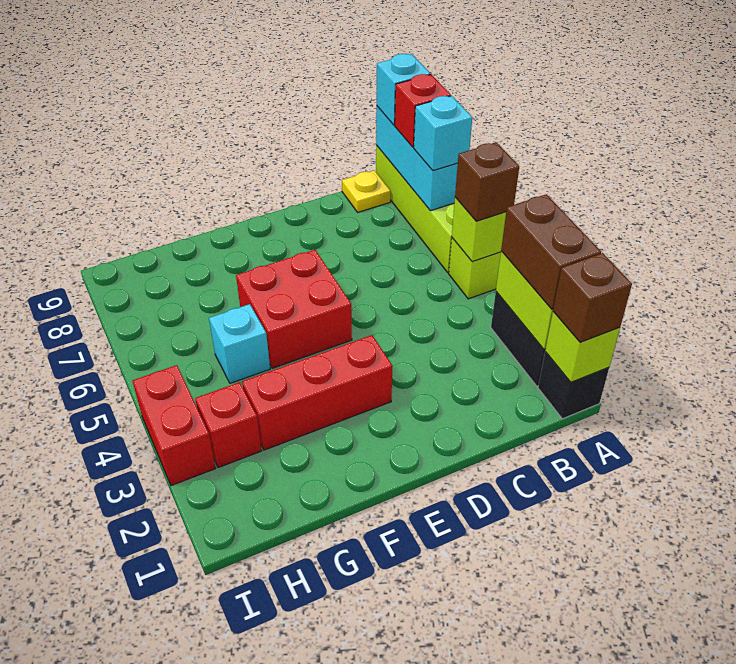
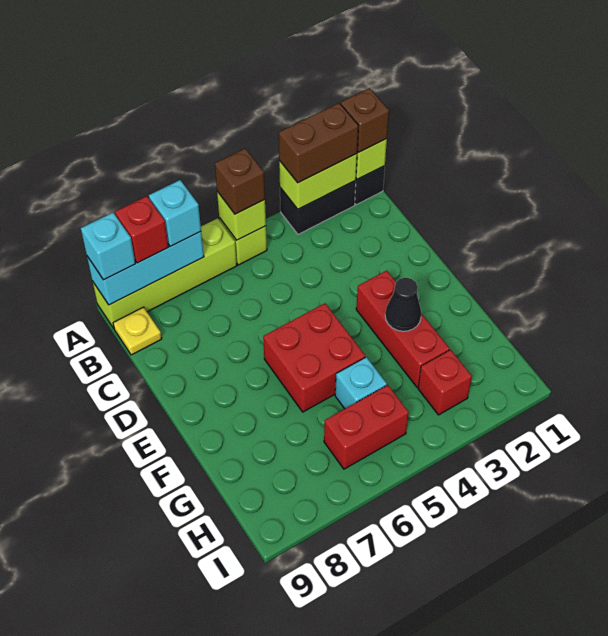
none -> black 1x1 cone [385,278,421,331]
red 1x2 brick [133,365,216,485] -> red 1x2 brick moved to [324,385,409,469]

